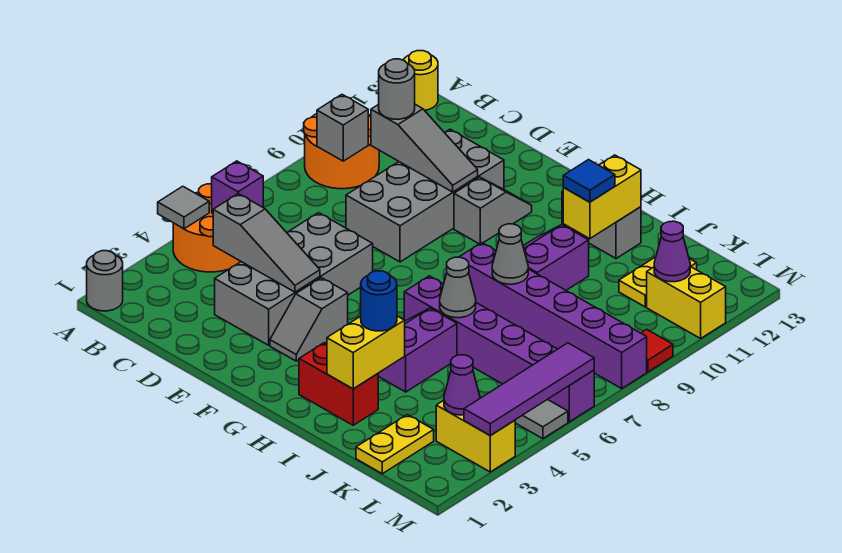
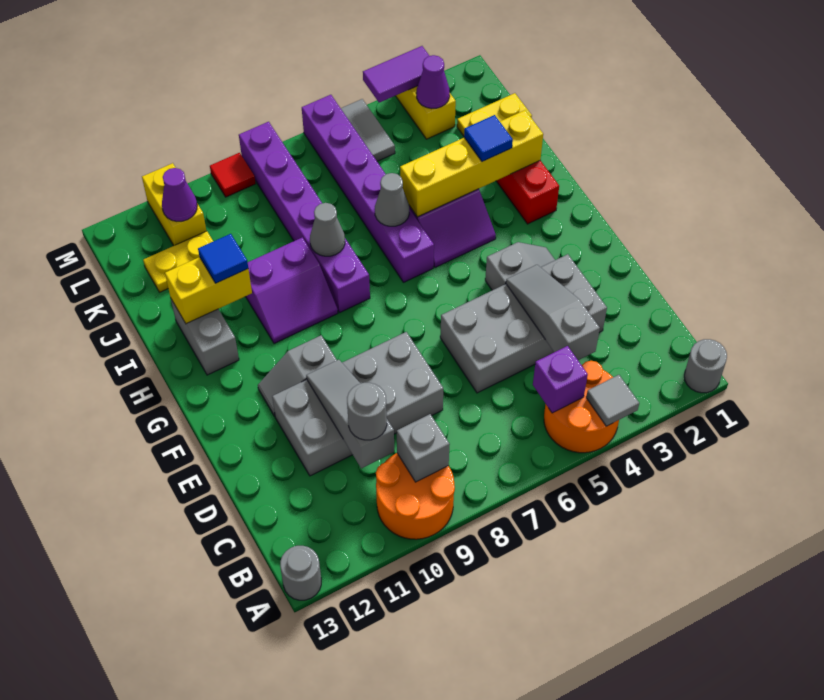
yellow 1x1 round brick [403,51,438,110] -> grey 1x1 round brick [280,546,321,600]
yellow 1x2 brick [327,316,405,389] -> yellow 1x4 brick [400,110,543,217]
blue 1x1 round brick [361,271,397,331] -> blue 1x1 tile [464,115,513,162]
purple 1x4 tile [464,343,594,436] -> purple 1x2 tile [363,46,429,103]

